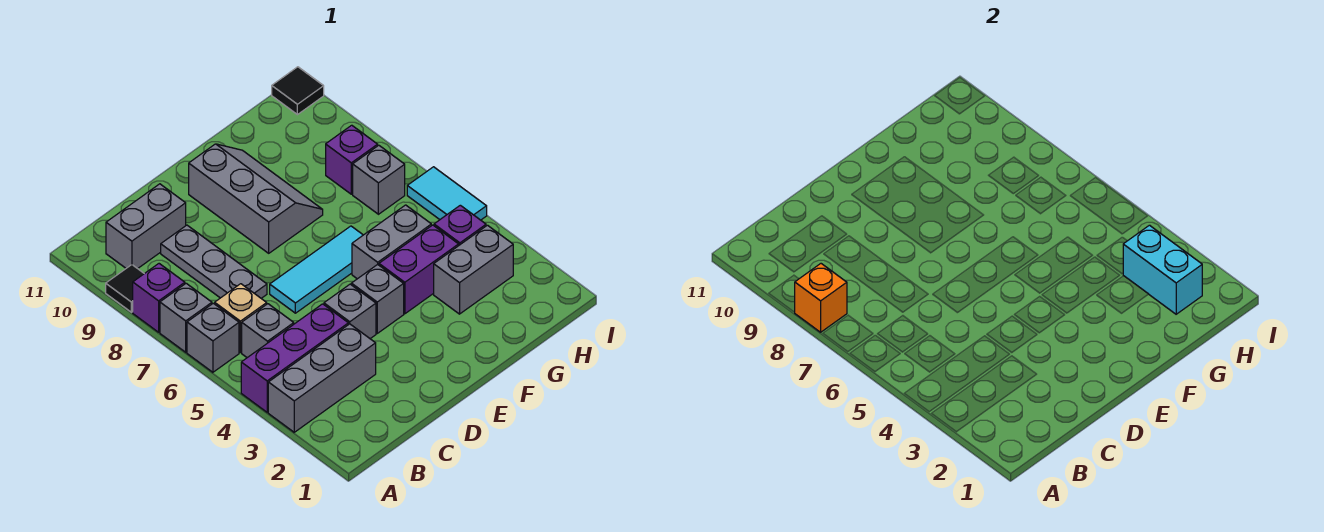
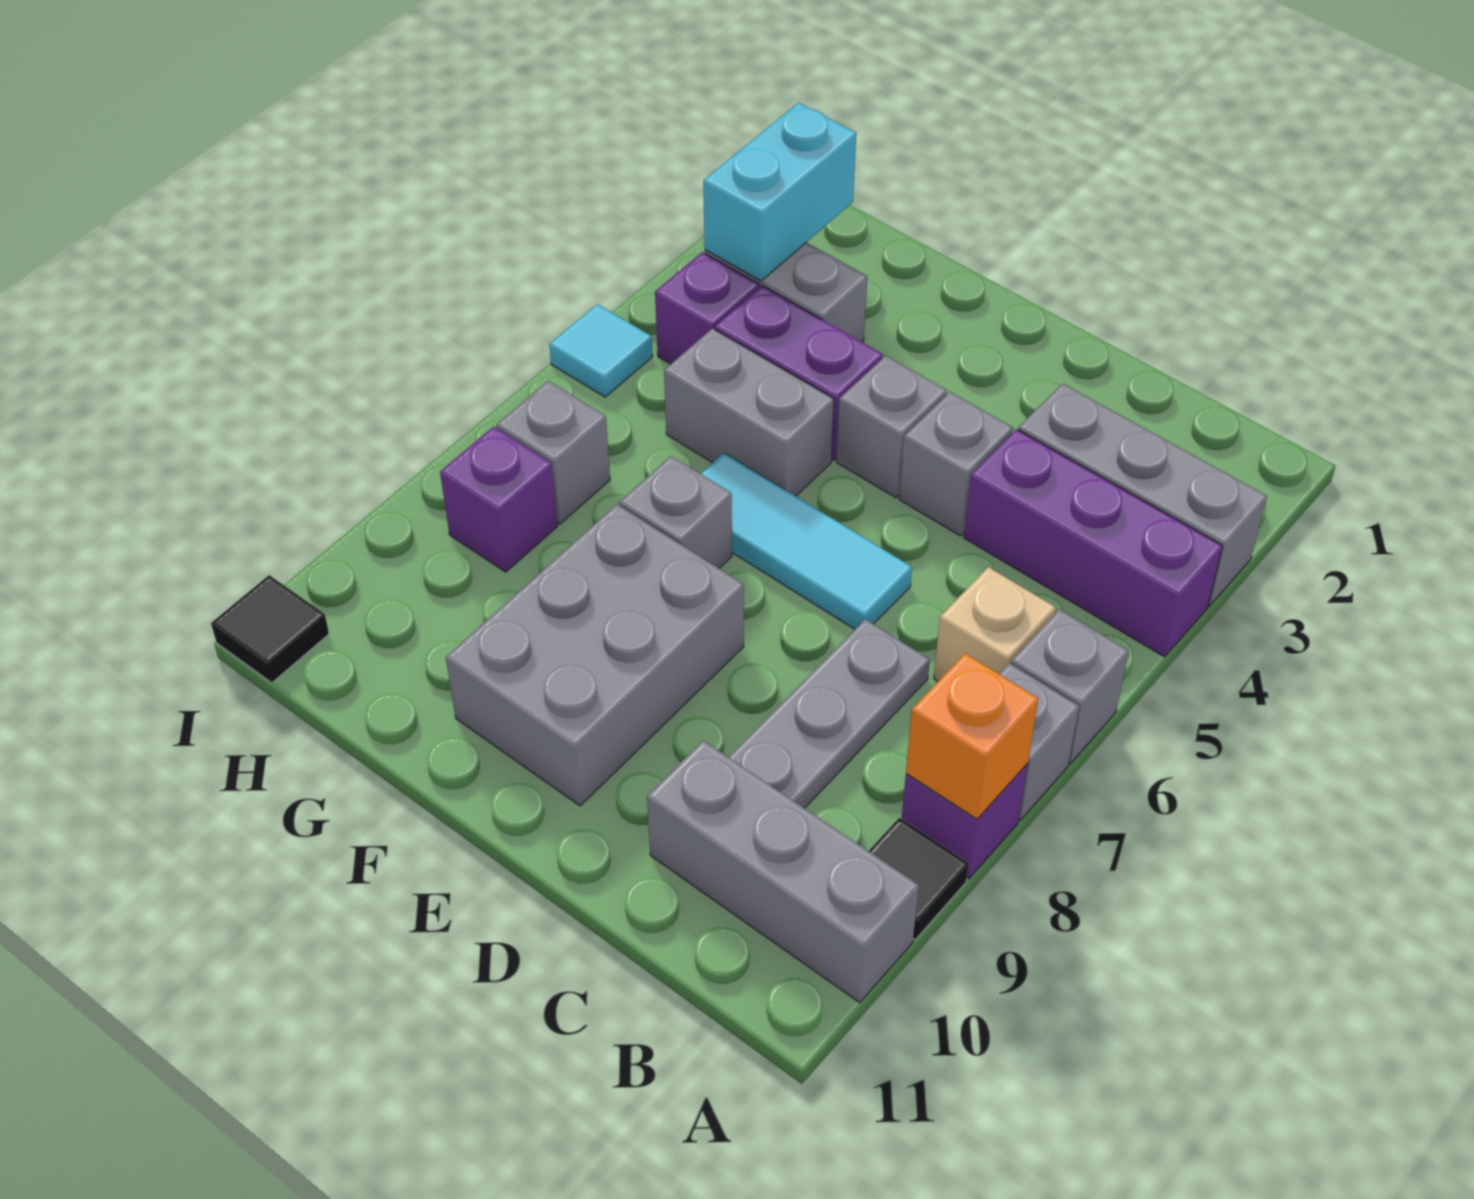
grey 1x1 brick [242,304,294,358] -> grey 1x1 brick moved to [619,456,732,568]
grey 1x2 brick [106,184,186,269] -> grey 1x3 brick [647,741,919,1002]
grey 2x3 slope [189,144,323,253] -> grey 2x3 brick [446,504,744,806]
cyan 1x2 tile [407,167,487,220] -> cyan 1x1 tile [549,304,653,397]

